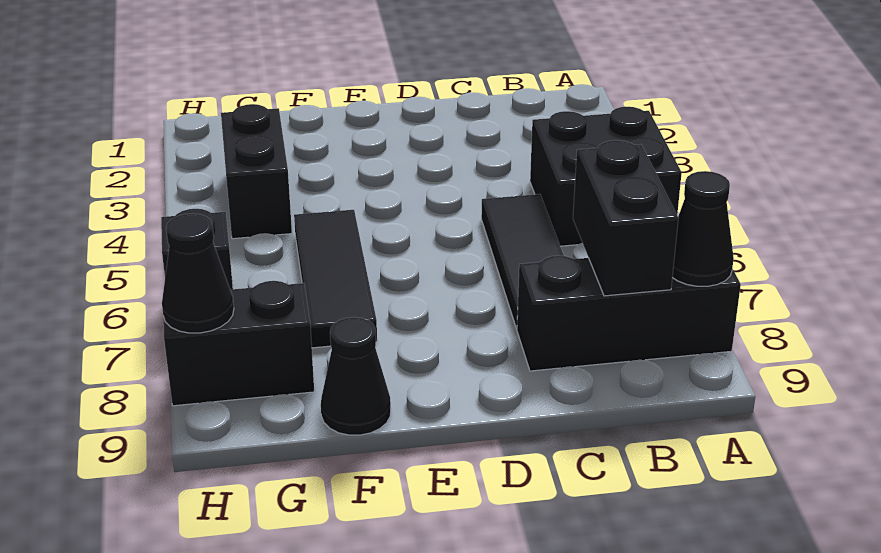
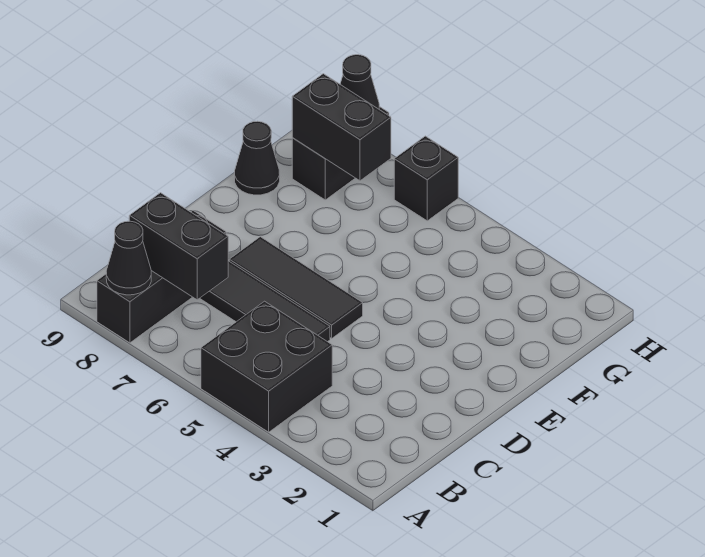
black 1x3 tile [294,210,377,348] -> black 1x3 tile moved to [229,237,363,338]
black 1x2 brick [221,104,292,239] -> black 1x2 brick moved to [292,74,391,181]

